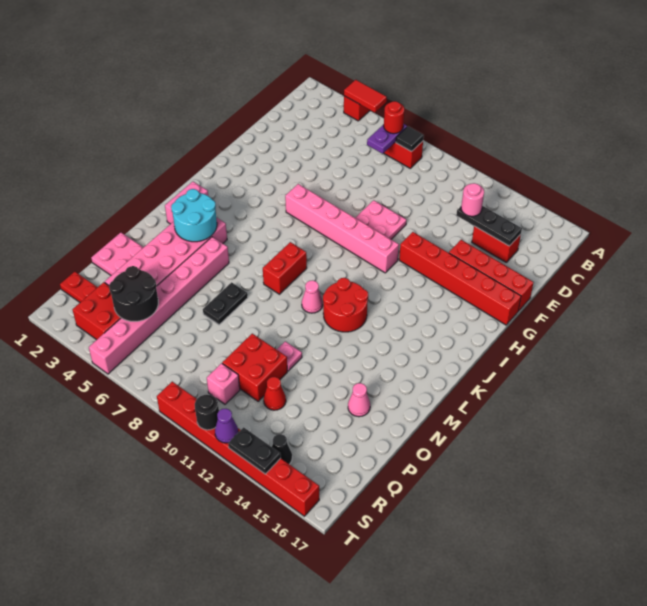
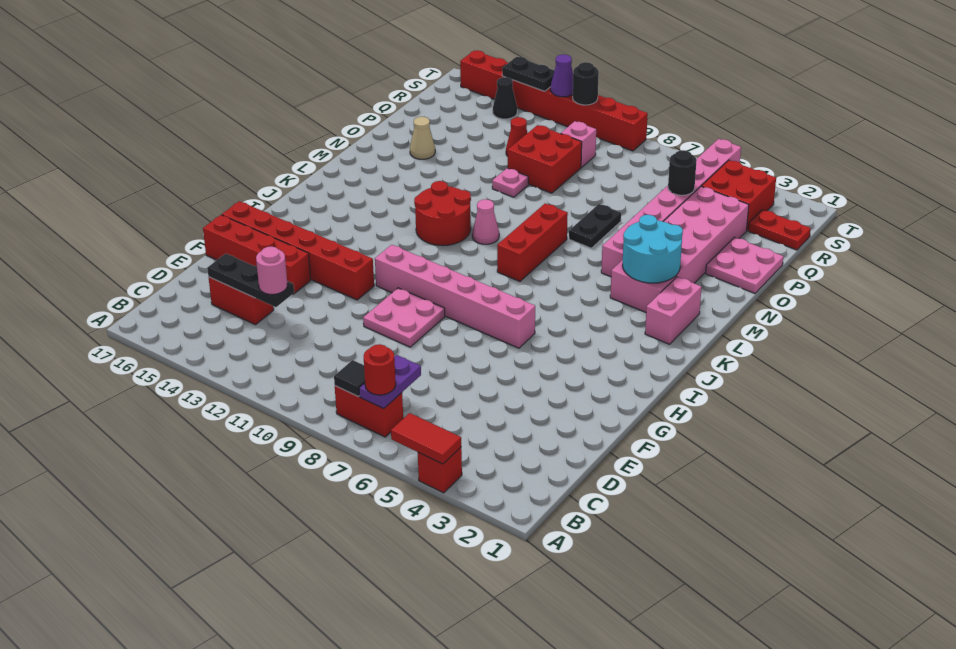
red 1x2 brick [263,242,307,294] -> red 1x3 brick [497,204,568,281]
pink 1x1 cone [348,383,370,417] -> tan 1x1 cone [410,117,435,159]
black 2x2 round brick [109,266,158,321] -> black 1x1 round brick [668,150,697,195]

